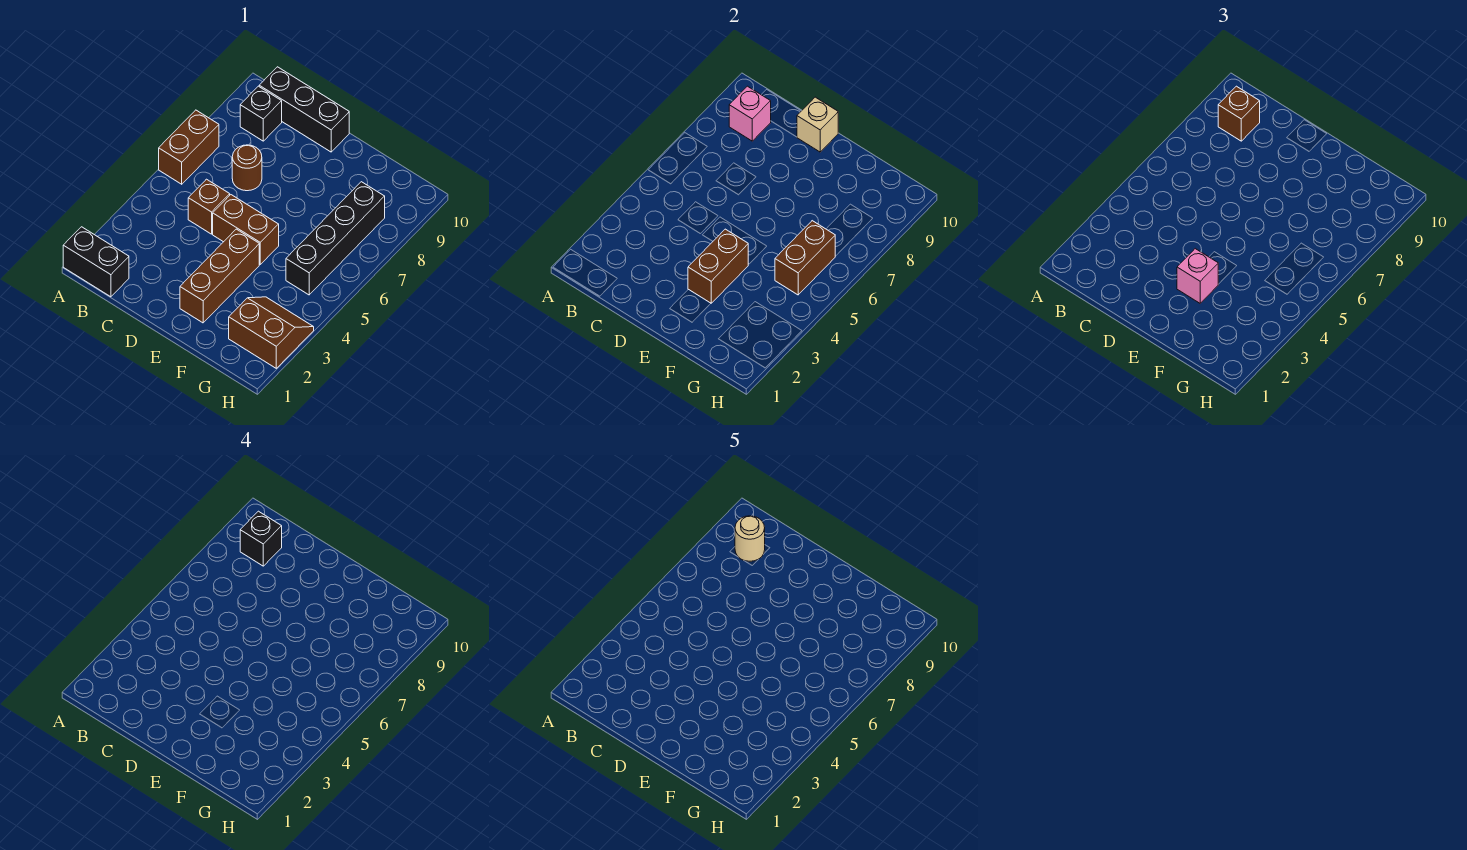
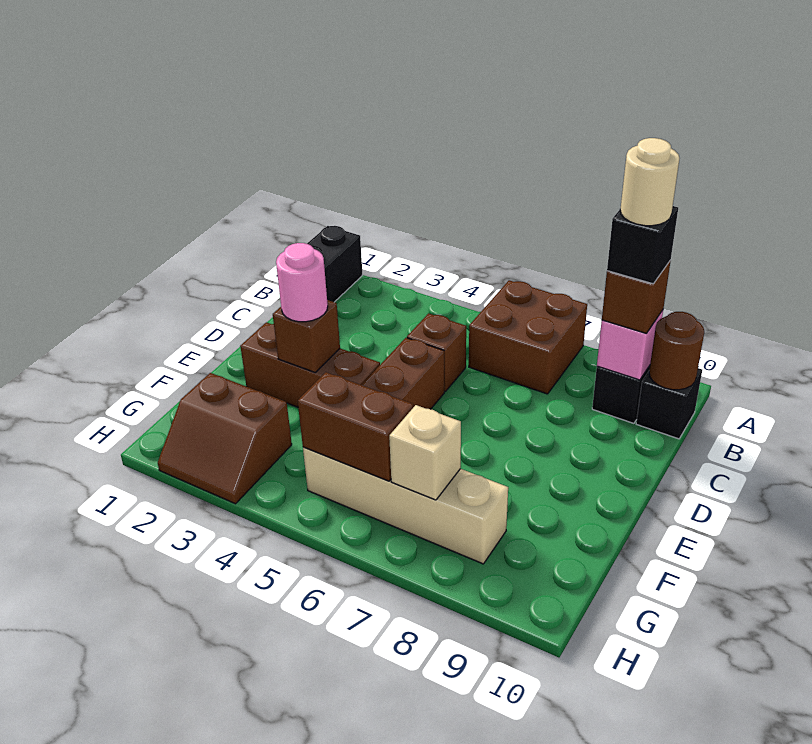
brown 1x2 brick [159,110,219,184] -> brown 2x2 brick [469,280,587,394]
black 1x3 brick [259,67,349,152] -> black 1x1 brick [636,368,702,439]
brown 1x1 round brick [232,145,262,191] -> brown 1x1 round brick moved to [649,312,704,390]
tan 1x1 brick [797,97,838,152] -> tan 1x1 brick moved to [389,405,461,500]
brown 1x2 brick [688,229,748,303] -> brown 1x1 brick [273,300,340,373]
pink 1x1 brick [1177,249,1218,303] -> pink 1x1 round brick [276,243,328,322]
brown 2x2 slope [229,297,314,368] -> brown 2x2 slope turned to [158,373,292,504]
black 1x4 brick [286,182,385,295] -> tan 1x4 brick [303,447,508,564]

